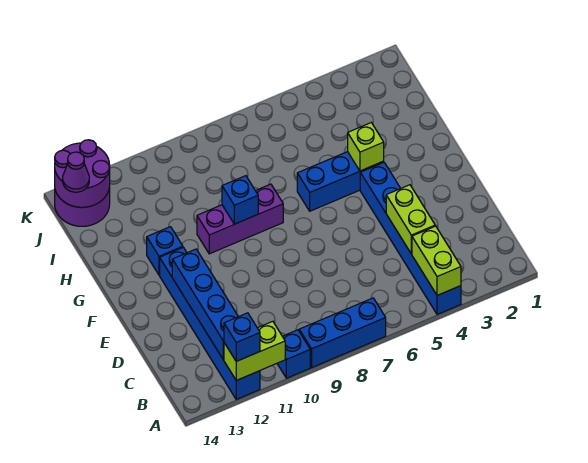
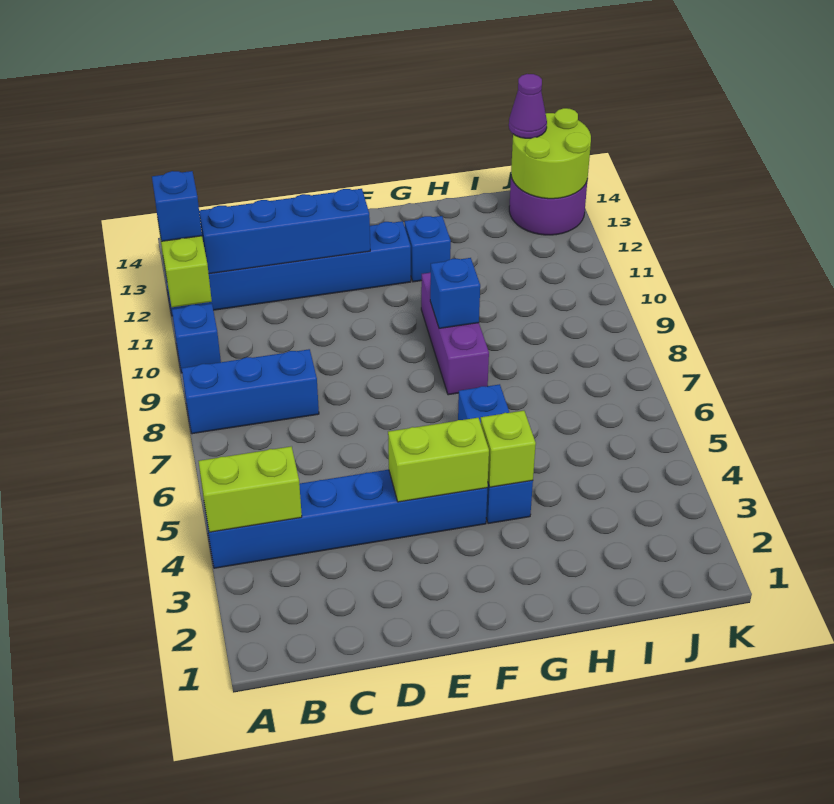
blue 1x3 brick [299,298,386,367] -> blue 1x3 brick turned to [182,349,319,434]
lime 1x2 brick [386,185,435,254] -> lime 1x2 brick moved to [388,418,489,502]
purple 2x2 round brick [55,140,110,207] -> lime 2x2 round brick [511,108,591,199]

